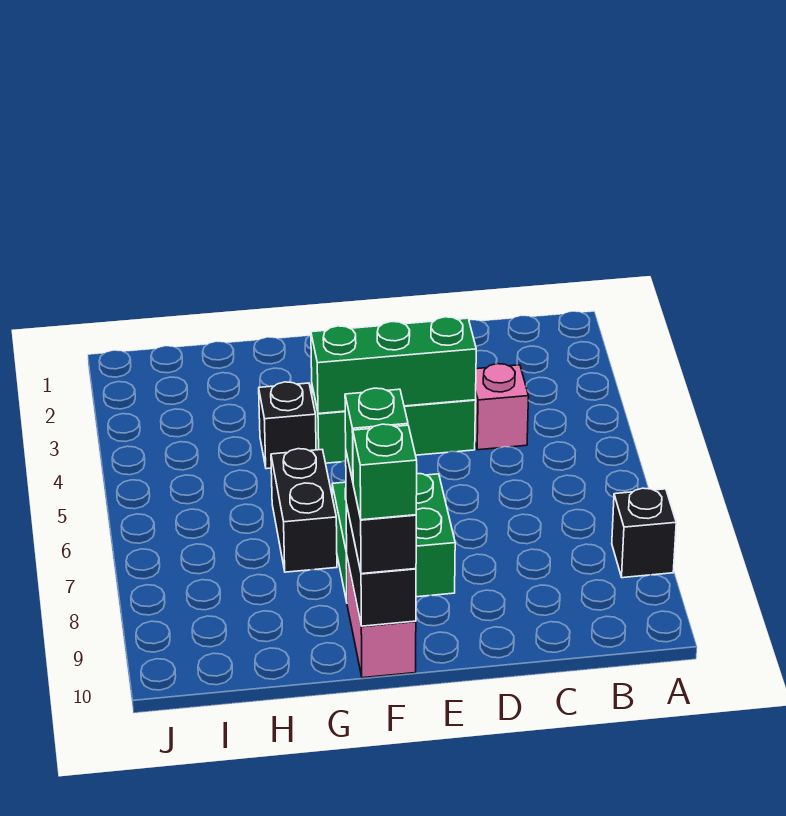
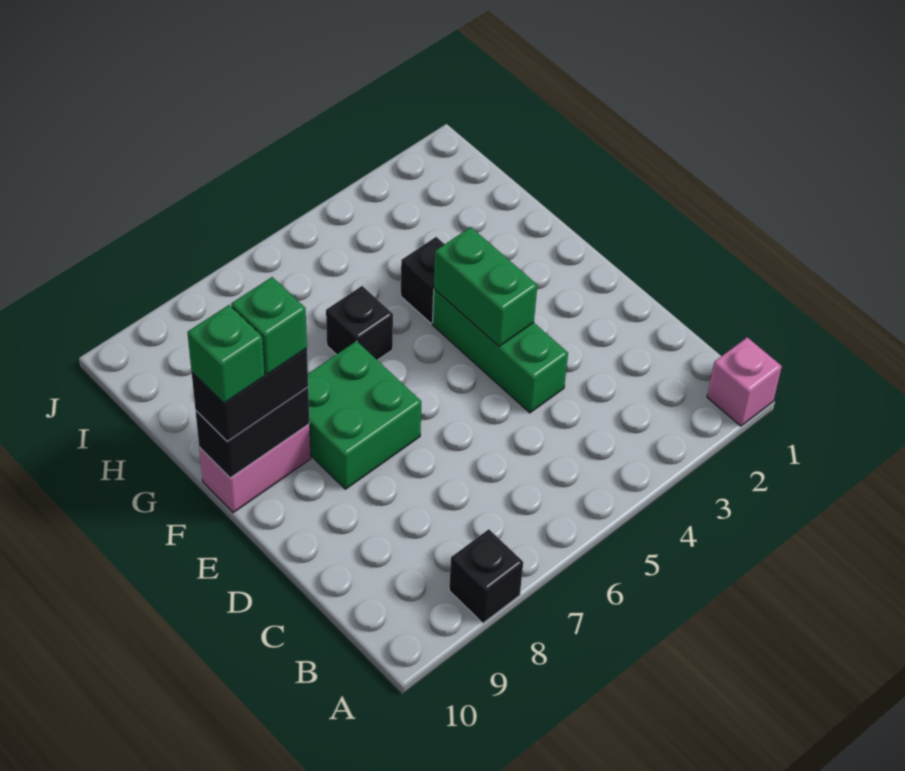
pink 1x1 brick [475,364,529,450] -> pink 1x1 brick moved to [707,337,782,426]
green 1x3 brick [311,317,476,414] -> green 1x2 brick [434,227,537,346]
black 1x2 brick [271,449,337,572] -> black 1x1 brick [326,286,393,360]

